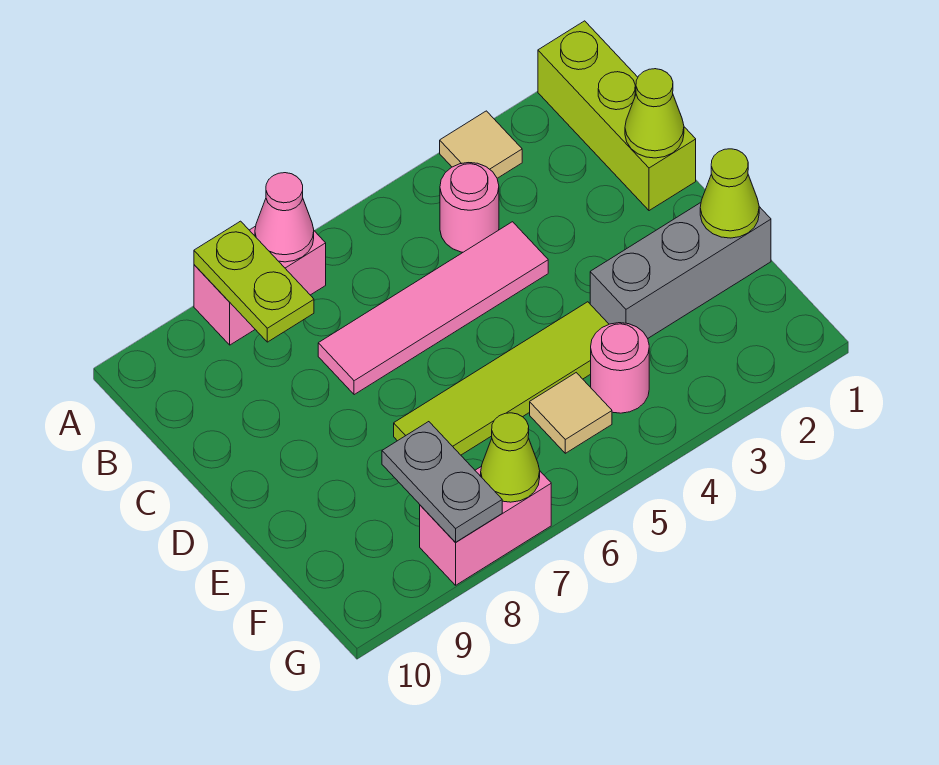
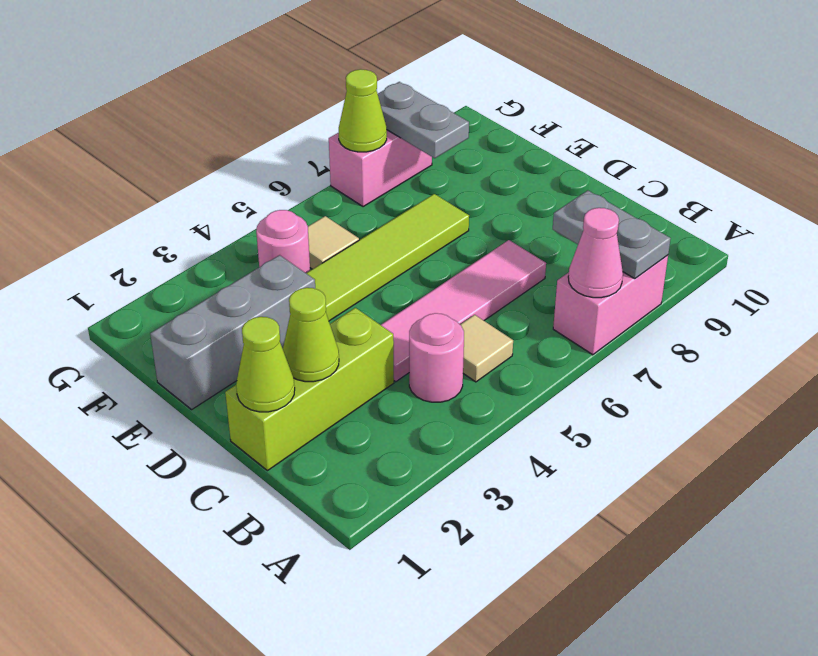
lime 1x3 brick [538,21,696,211] -> lime 1x3 brick turned to [225,308,394,471]
tan 1x1 tile [440,111,522,178] -> tan 1x1 tile moved to [460,315,513,382]
lime 1x2 plate [194,221,314,342] -> grey 1x2 plate [553,191,671,279]
lime 1x1 cone [700,149,759,238] -> lime 1x1 cone moved to [283,288,339,382]

